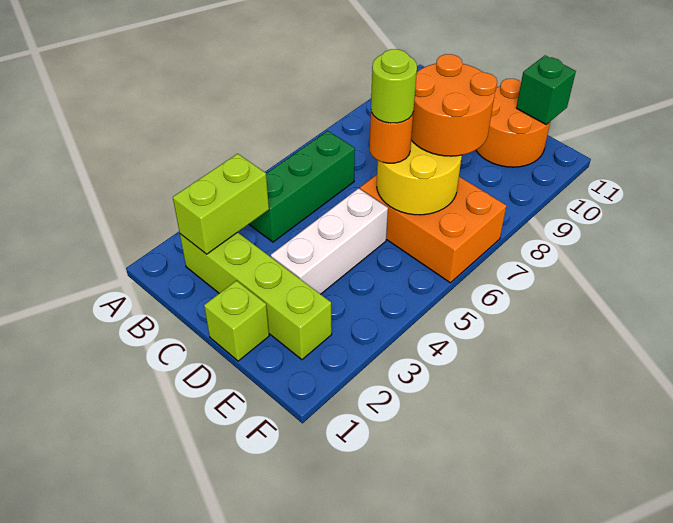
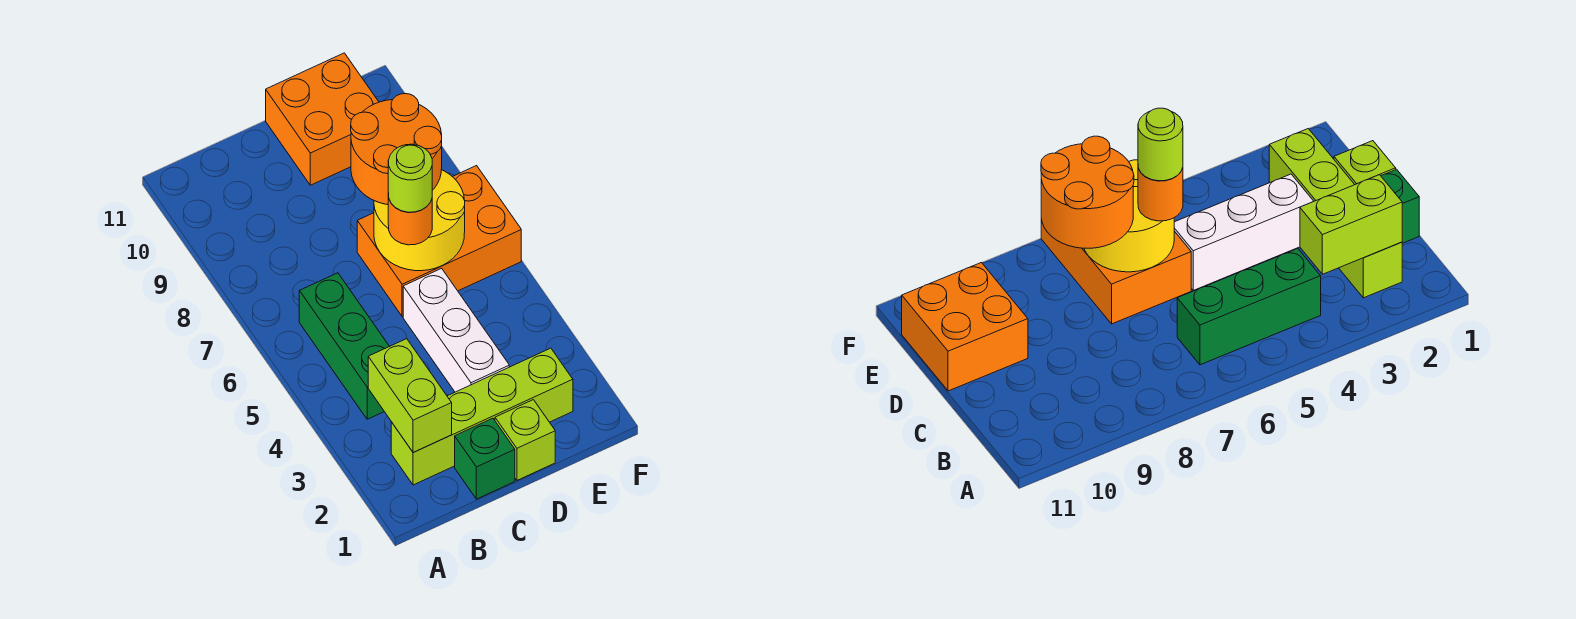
orange 2x2 round brick [476,79,551,167] -> orange 2x2 brick [266,53,379,185]
green 1x1 brick [516,55,576,124] -> green 1x1 brick moved to [455,418,515,499]

